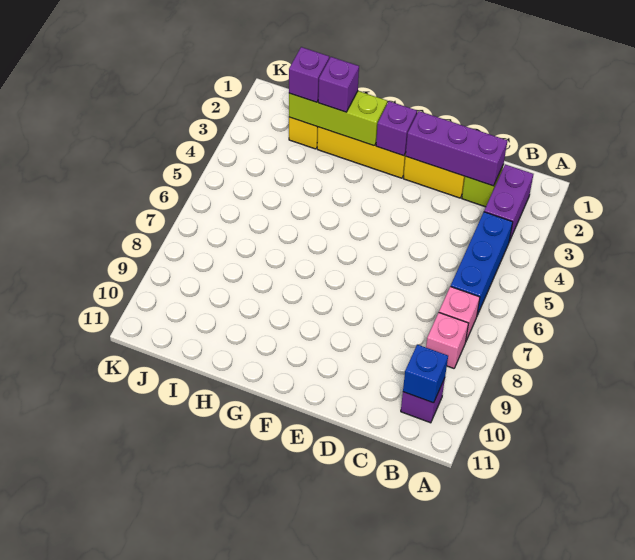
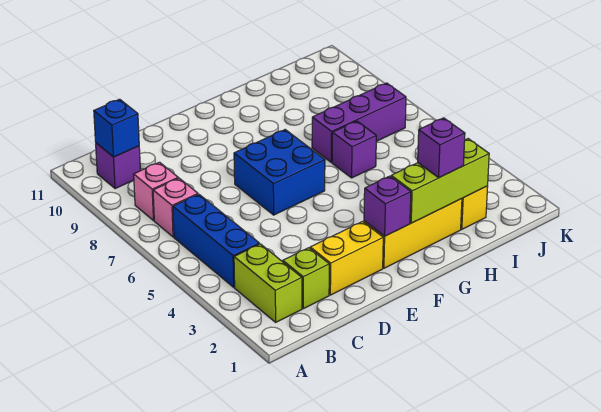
purple 1x2 brick [484,164,533,241] -> lime 1x2 brick [234,244,302,322]
purple 1x3 brick [406,111,507,186] -> purple 1x3 brick moved to [312,83,406,162]
none -> blue 2x2 brick [234,130,325,215]
purple 1x1 brick [289,47,329,102] -> purple 1x1 brick moved to [332,121,376,178]

